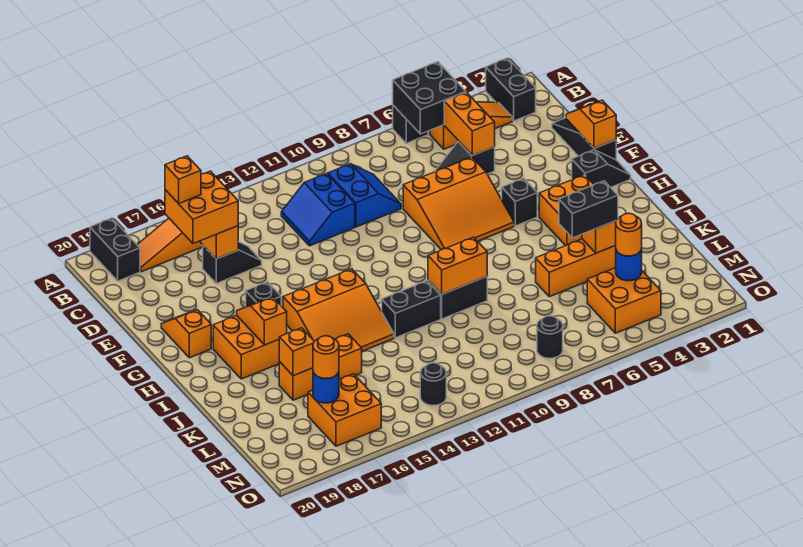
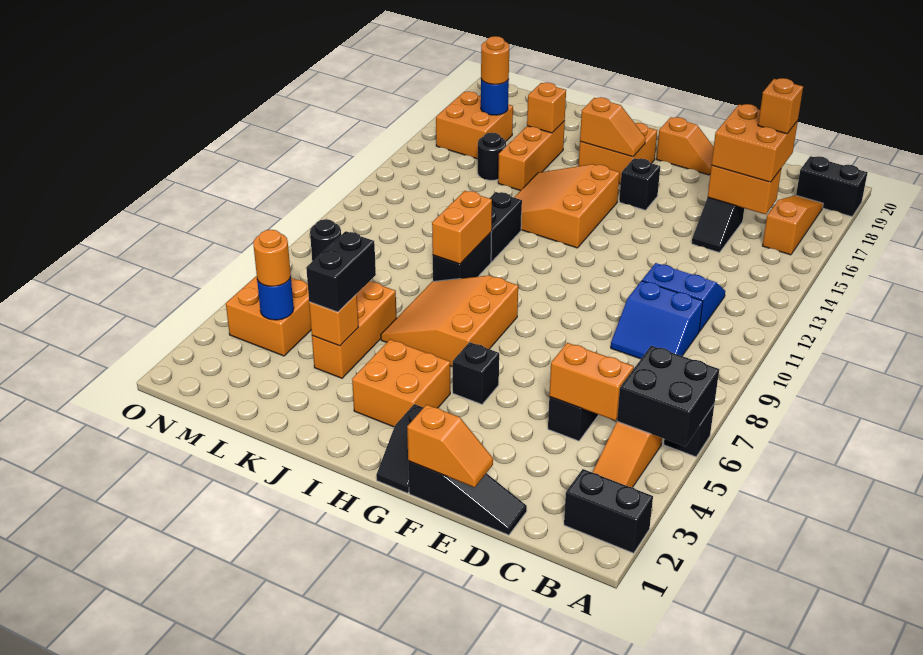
orange 3x3 slope [403,157,514,250] -> orange 3x3 slope moved to [381,276,518,367]
black 1x1 round brick [420,363,446,405] -> black 1x1 round brick moved to [478,133,506,180]

